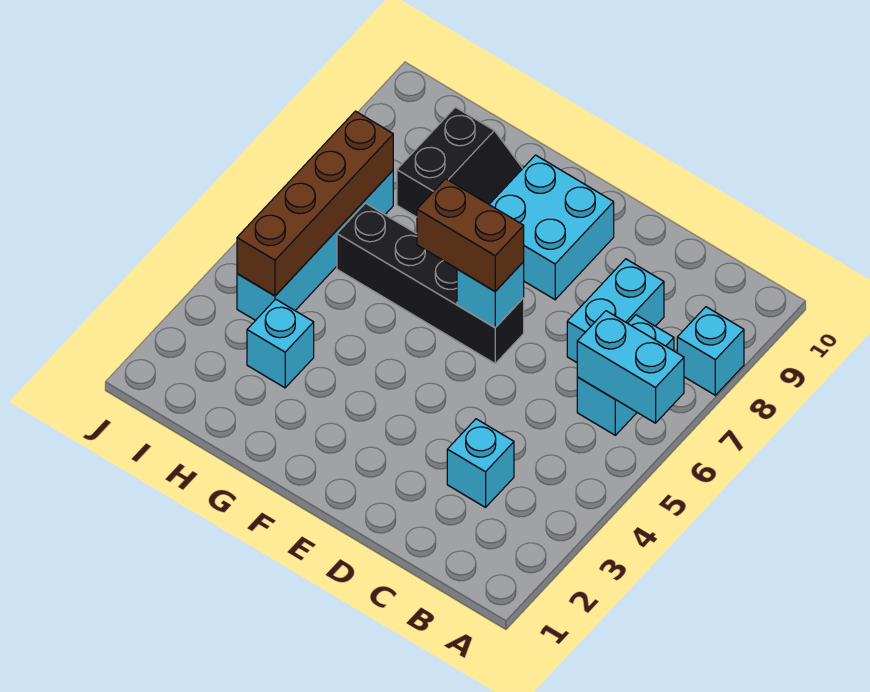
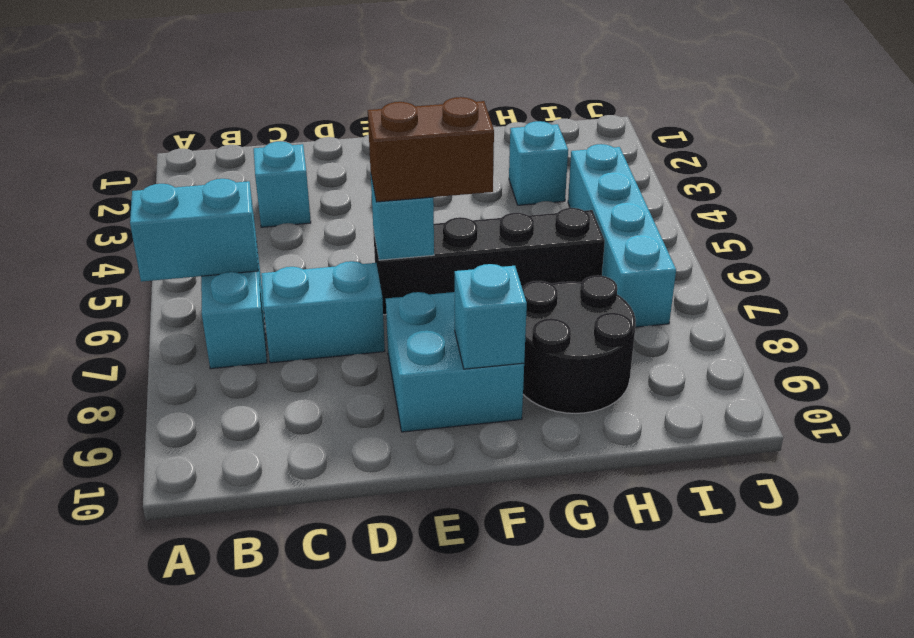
cyan 1x1 brick [677,307,744,395] -> cyan 1x1 brick moved to [455,264,527,369]
cyan 1x2 brick [567,259,664,362] -> cyan 1x2 brick turned to [261,261,385,363]
black 2x2 slope [397,107,523,217] -> black 2x2 round brick [522,275,636,413]
brown 1x4 brick [237,111,393,296] -> none

